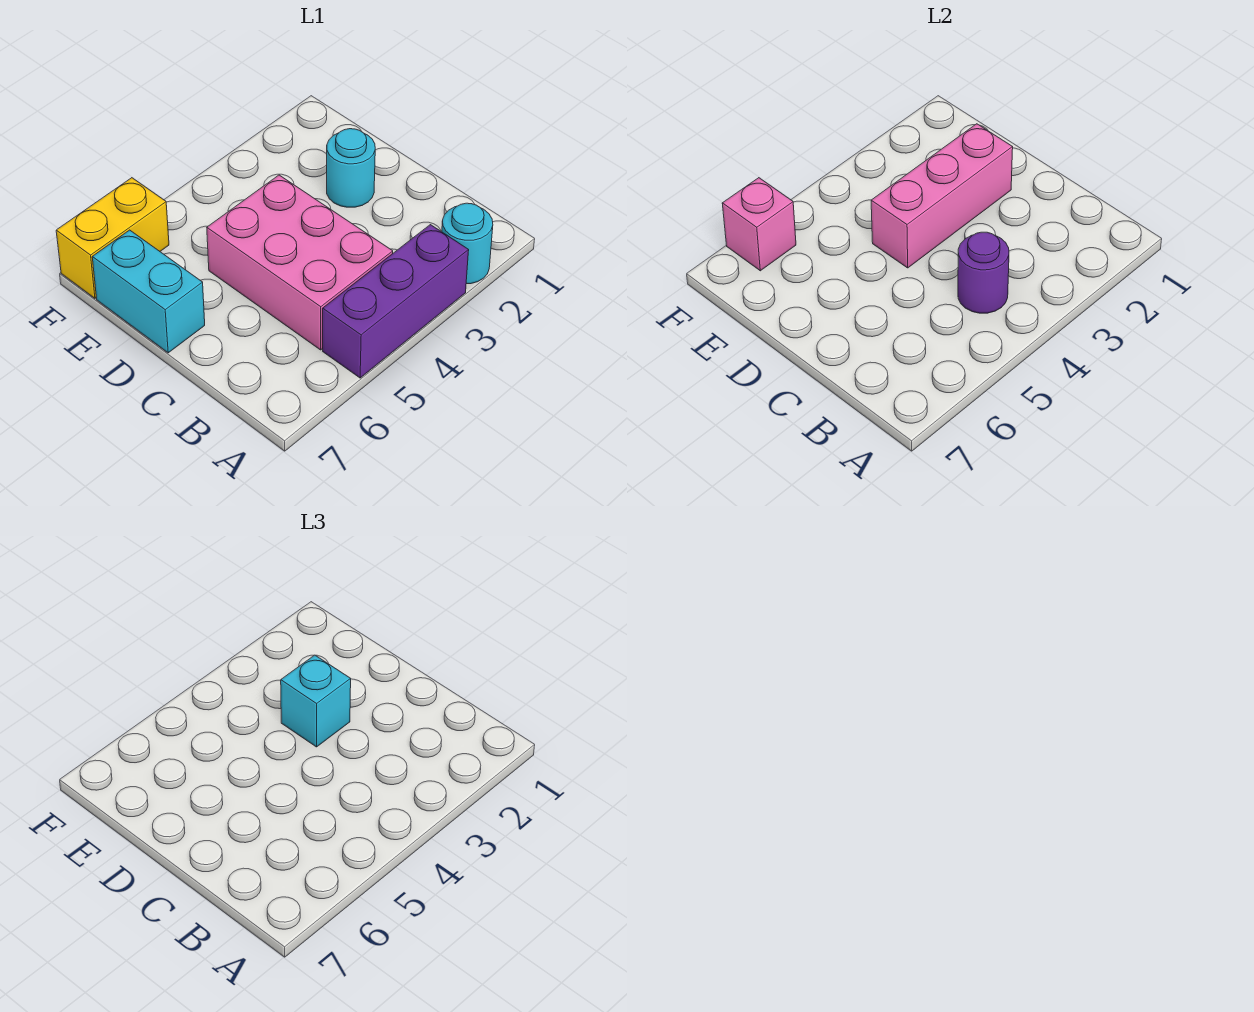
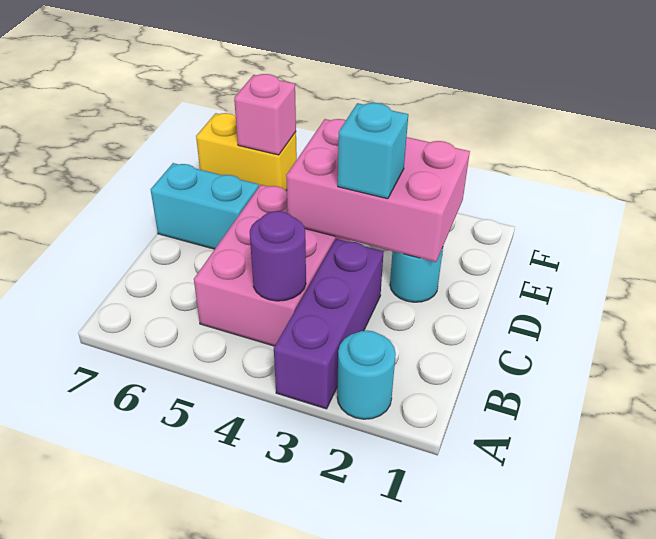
purple 1x3 brick [323,225,469,378] -> purple 1x3 brick turned to [274,239,384,409]
pink 1x3 brick [871,124,1013,268] -> pink 2x3 brick [286,119,470,262]
cyan 1x2 brick [92,230,205,353] -> cyan 1x2 brick turned to [151,163,259,249]

